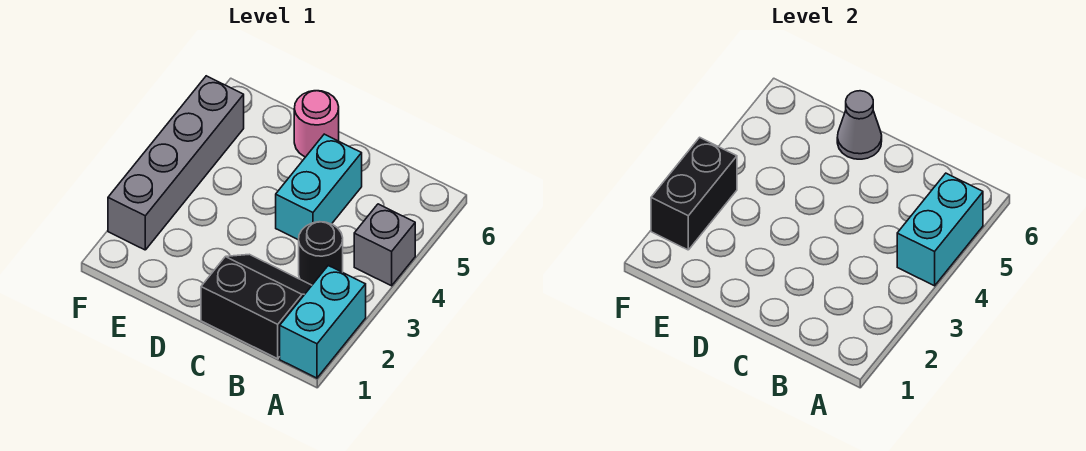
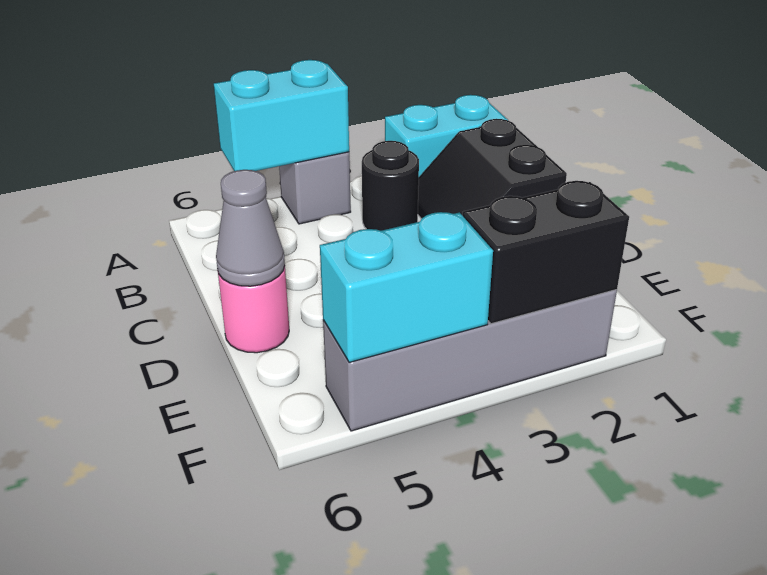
cyan 1x2 brick [276,134,362,240] -> cyan 1x2 brick moved to [320,212,493,362]

